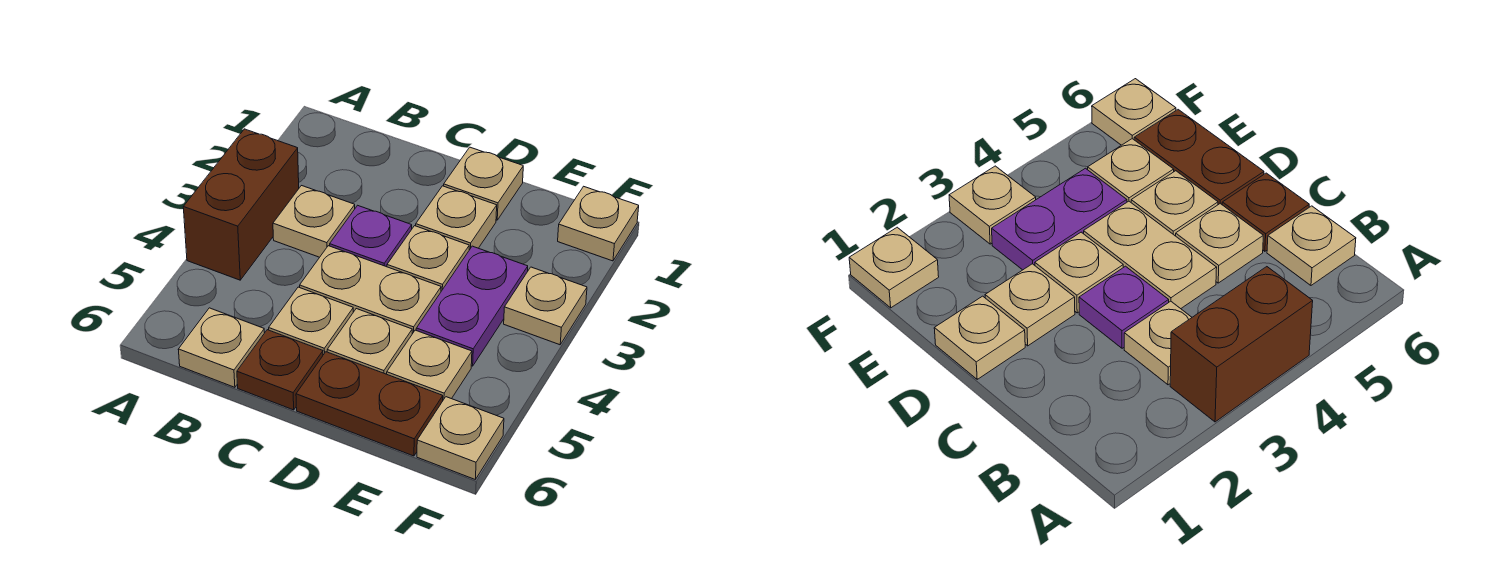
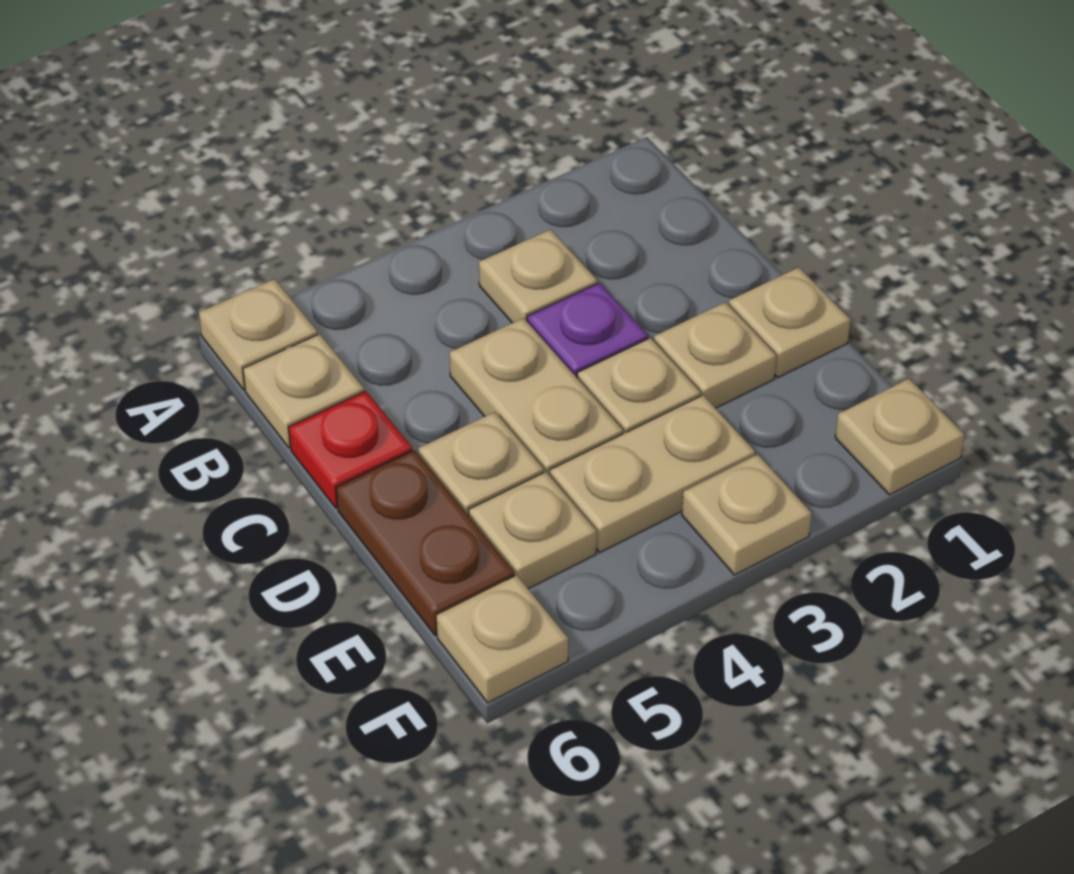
brown 1x2 brick [183,129,299,280] -> none
tan 1x1 plate [269,287,353,355] -> tan 1x1 plate moved to [199,279,318,390]
brown 1x1 plate [237,330,323,410] -> red 1x1 plate [289,391,412,508]
purple 1x2 plate [416,246,528,366] -> tan 1x2 plate [550,395,755,552]

